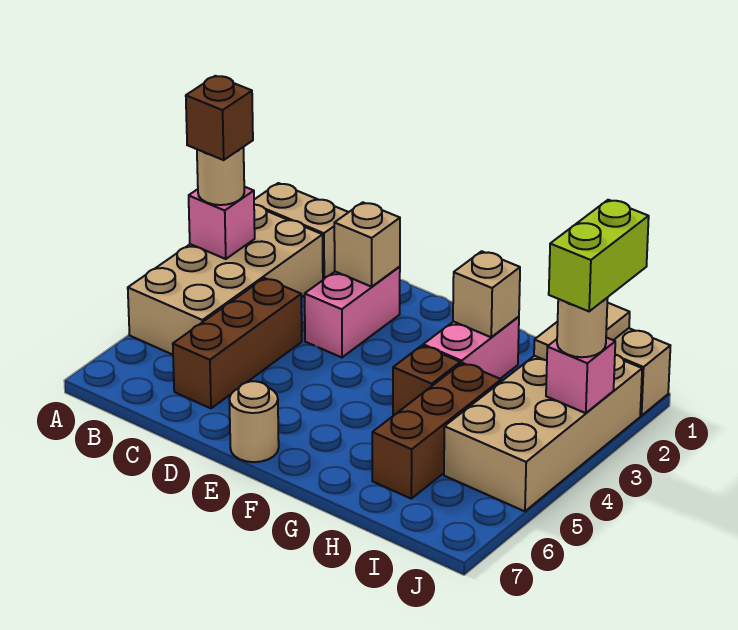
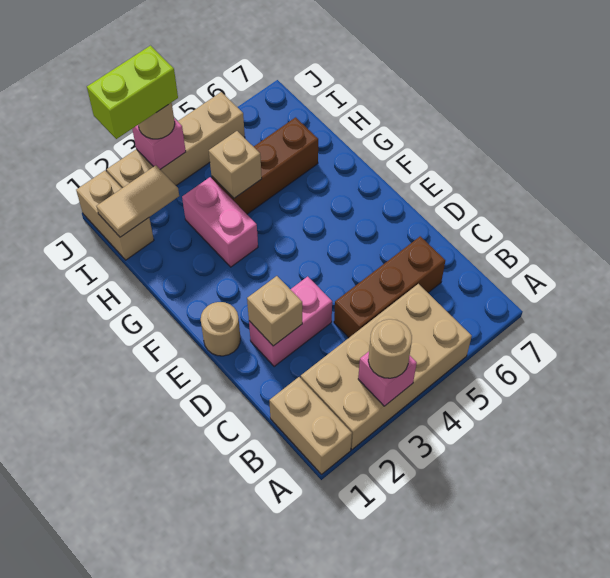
brown 1x1 brick [186,76,253,160] -> none
tan 1x1 round brick [229,381,279,462] -> tan 1x1 round brick moved to [201,302,240,356]
pink 1x2 brick [423,317,519,379] -> pink 1x2 brick turned to [182,177,258,267]
tan 1x1 brick [453,251,520,337] -> tan 1x1 brick moved to [209,131,262,198]
brown 1x1 brick [393,346,460,416] -> none
tan 2x4 brick [444,354,642,511] -> tan 1x4 brick [107,92,245,188]

